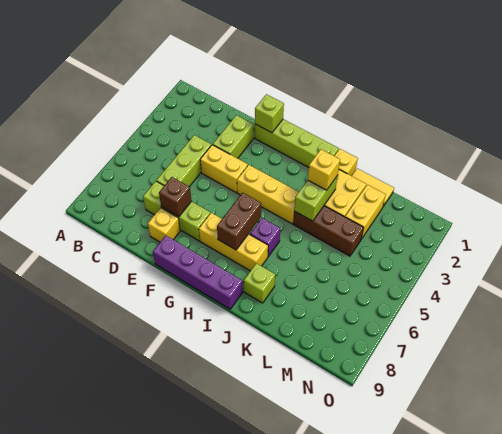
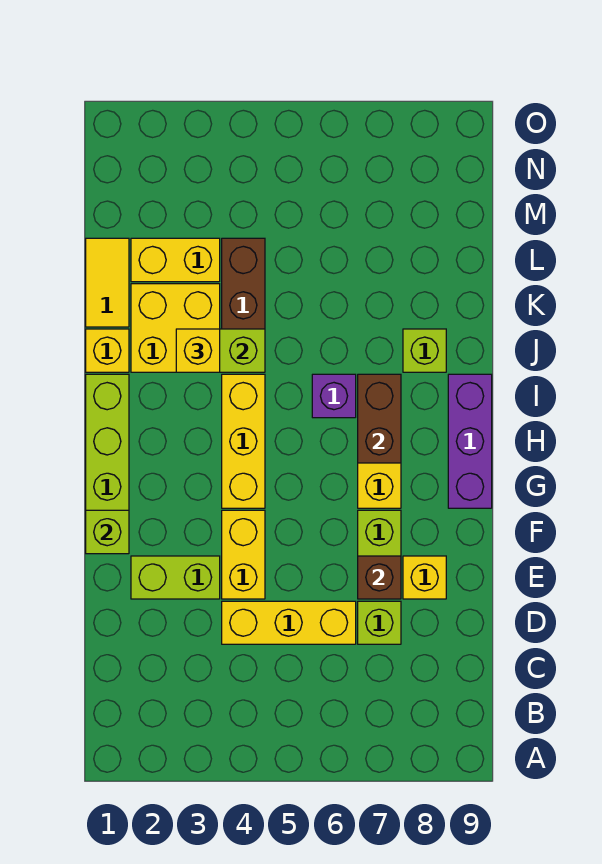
lime 1x3 brick [156,135,211,187] -> yellow 1x3 brick [222,601,356,644]
purple 1x4 brick [153,236,243,309] -> purple 1x3 brick [448,374,492,508]
brown 1x2 brick [217,193,261,250] -> brown 1x2 brick turned to [358,374,401,463]

